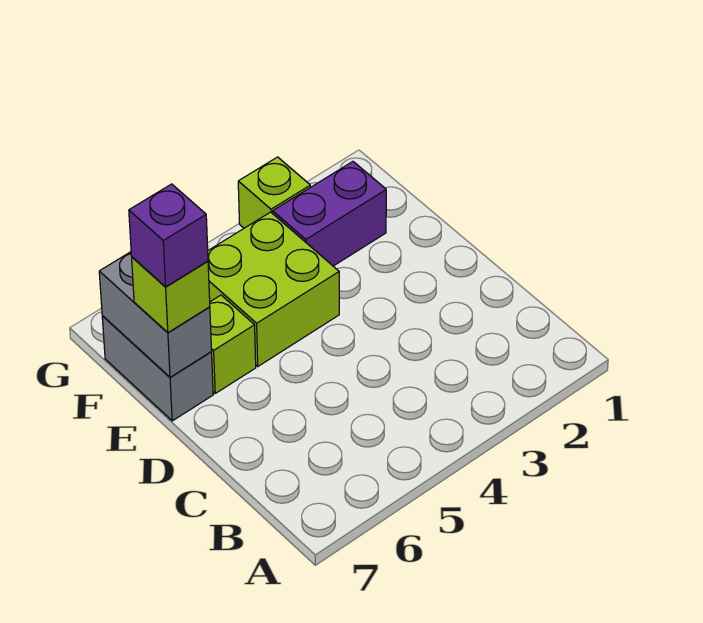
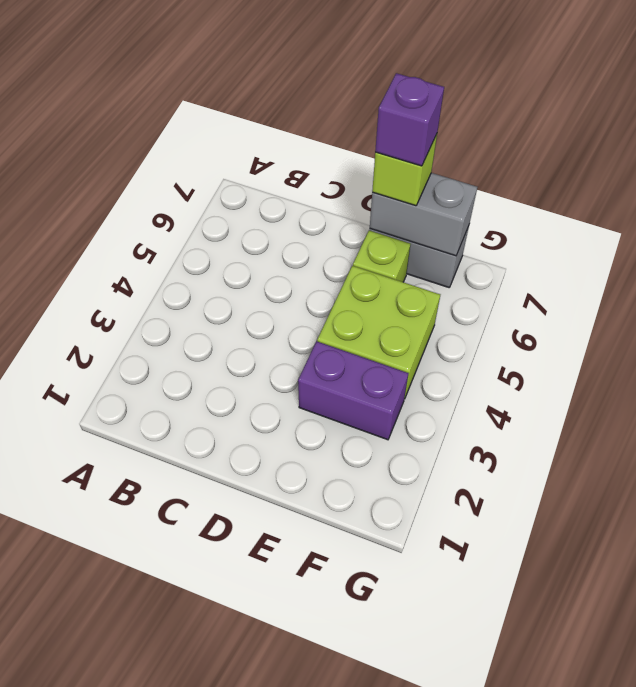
purple 1x2 brick [273,162,386,266] -> purple 1x2 brick turned to [298,341,408,440]
lime 1x1 brick [238,157,310,228] -> none

